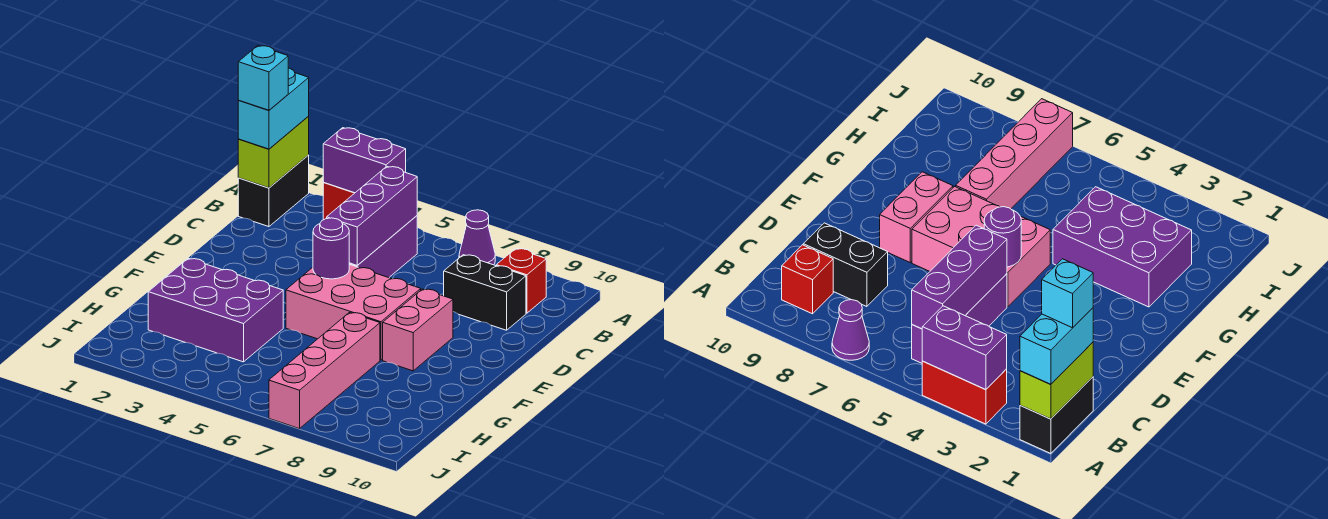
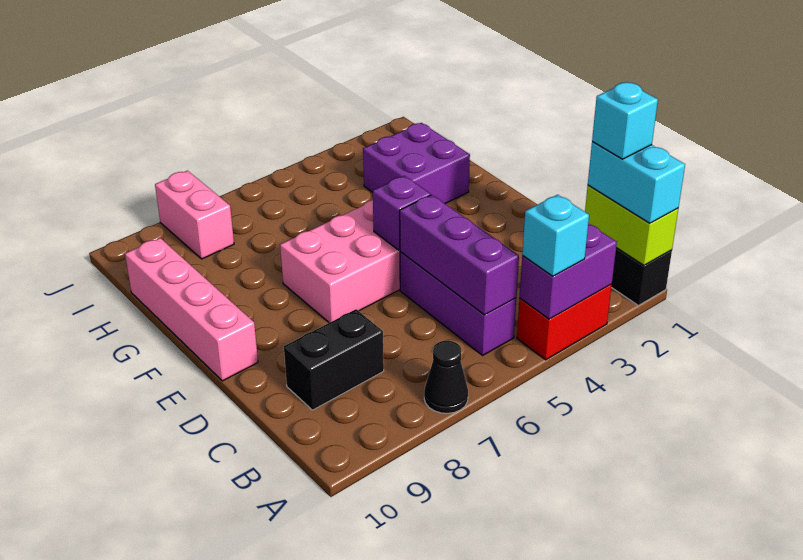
none -> cyan 1x1 brick [522,195,589,276]
purple 1x1 cone [459,210,495,265] -> black 1x1 cone [424,341,468,413]
red 1x1 brick [496,249,546,313] -> none
purple 1x1 round brick [313,218,349,279] -> purple 1x1 brick [373,176,431,250]
pink 1x2 brick [383,289,453,371] -> pink 1x2 brick moved to [155,171,234,259]
purple 2x3 brick [148,258,283,362] -> purple 2x2 brick [363,123,470,203]
pink 1x4 brick [269,313,380,429] -> pink 1x4 brick moved to [125,238,258,381]

